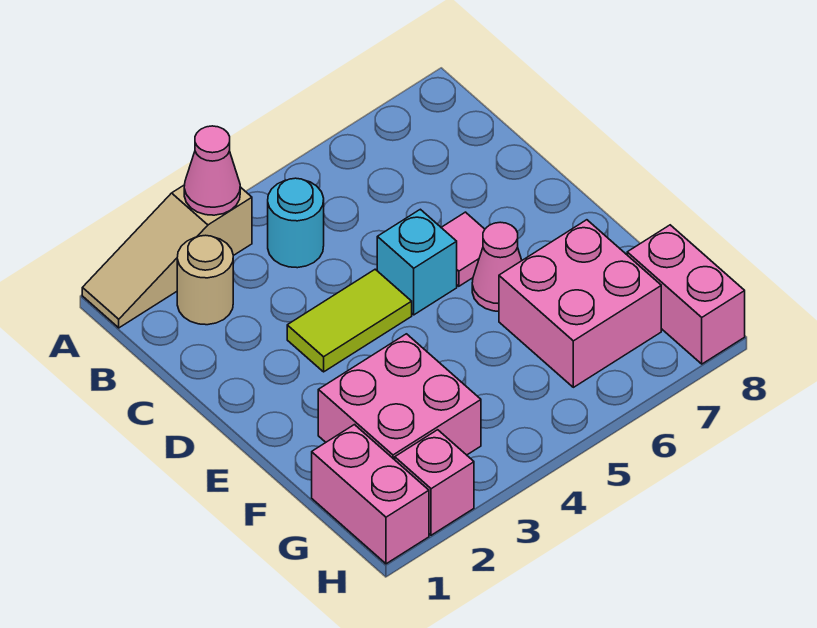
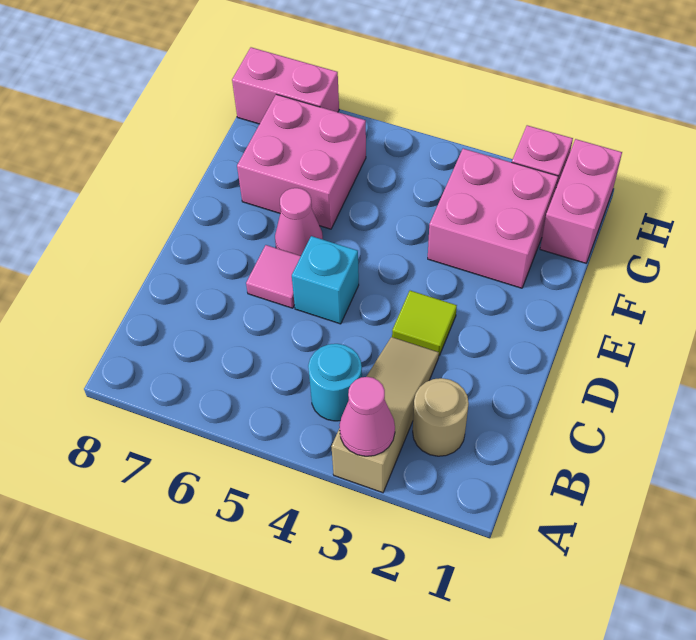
tan 1x3 slope [82,185,252,328] -> tan 1x3 slope turned to [331,337,439,493]
lime 1x2 tile [287,269,412,372] -> lime 1x1 tile [392,291,457,356]
pink 1x2 brick [627,225,745,364] -> pink 1x2 brick turned to [232,47,339,124]

